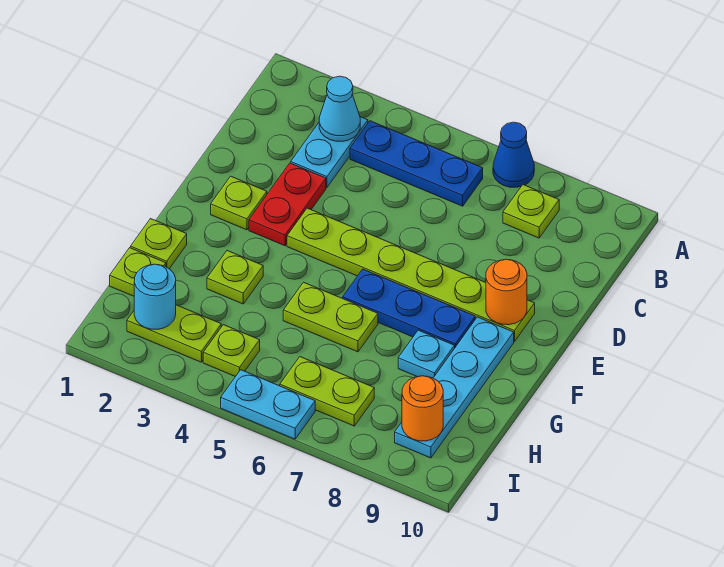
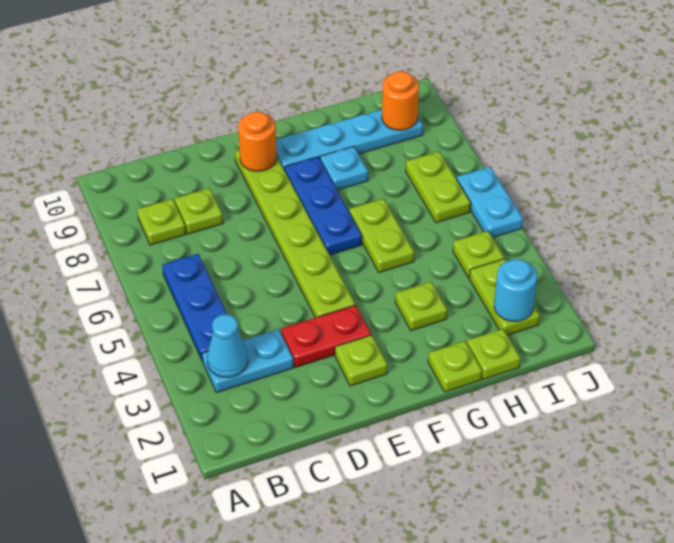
blue 1x1 cone [493,122,534,187] -> none
none -> lime 1x1 plate [175,188,223,234]

